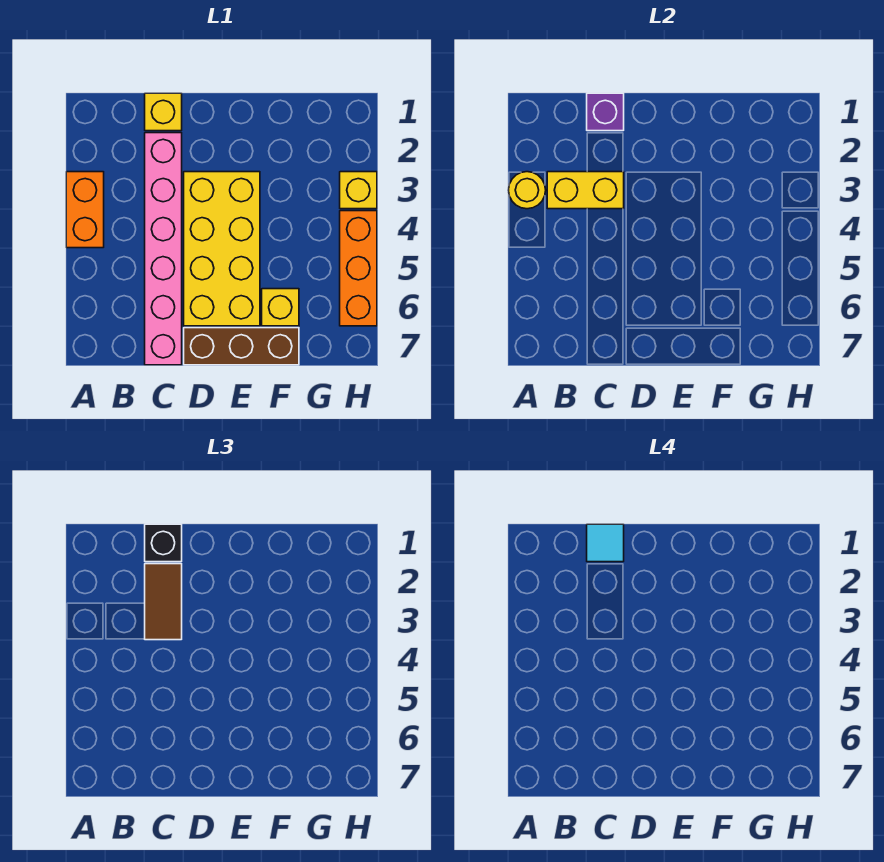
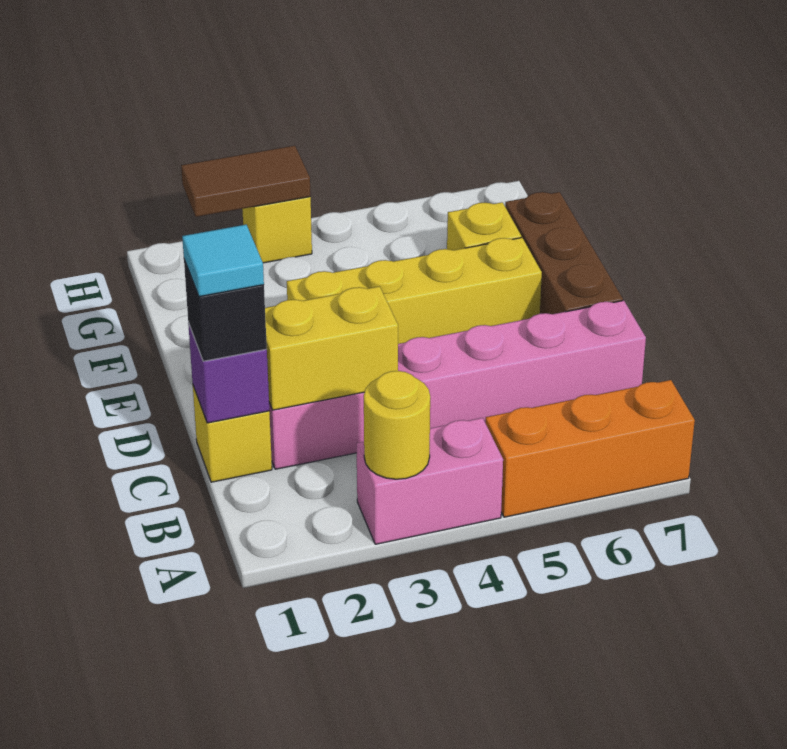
orange 1x2 brick [66,172,104,248] -> pink 1x2 brick [357,418,503,544]
yellow 1x2 brick [547,172,624,209] -> yellow 1x2 brick turned to [265,286,398,410]
brown 1x2 tile [145,564,182,640] -> brown 1x2 tile moved to [181,146,311,217]
yellow 2x4 brick [184,172,260,326] -> yellow 1x4 brick [287,238,542,344]
orange 1x3 brick [340,211,377,326] -> orange 1x3 brick moved to [486,380,695,517]

